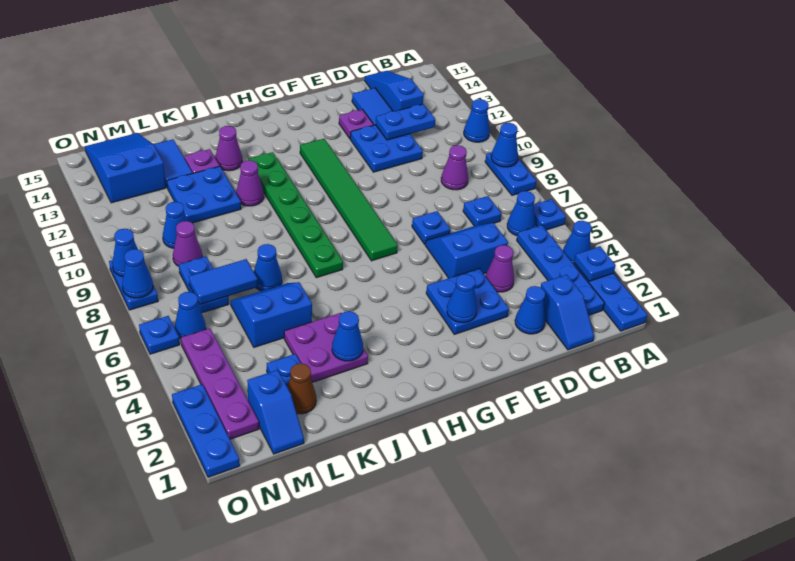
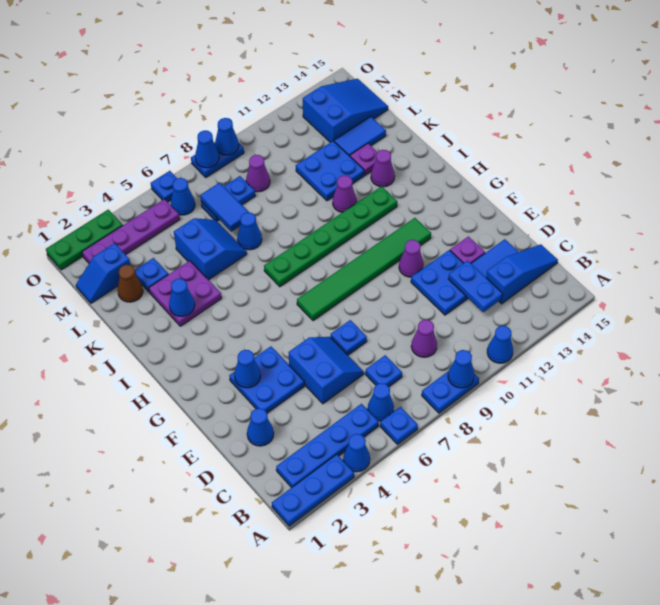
blue 1x1 plate [574,246,616,281] -> none
blue 1x2 slope [541,275,594,350] -> none
purple 1x1 cone [486,245,514,292] -> purple 1x1 cone moved to [399,240,424,277]
blue 1x1 cone [163,202,187,248] -> none
blue 1x3 plate [172,384,240,477] -> green 1x3 plate [46,210,123,270]

